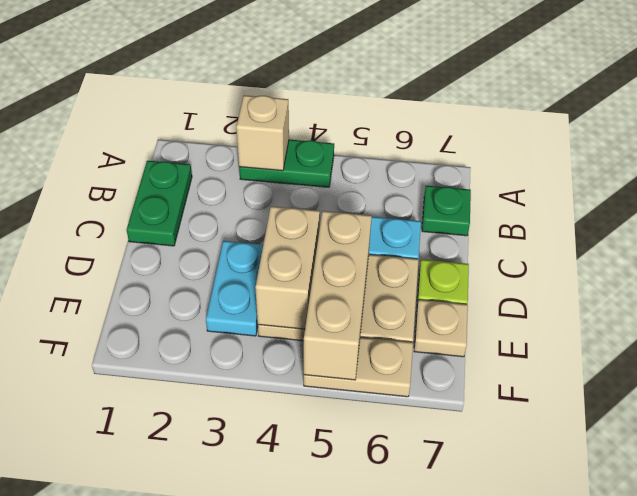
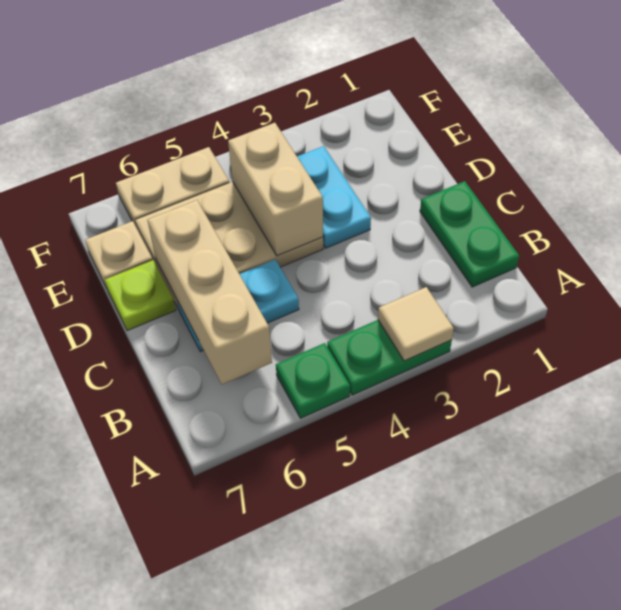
tan 1x1 brick [236,95,289,171] -> tan 1x1 tile [378,287,454,361]
green 1x1 plate [422,186,471,236] -> green 1x1 plate moved to [276,343,350,418]
tan 1x3 brick [304,211,372,380] -> tan 1x3 brick moved to [148,200,272,384]

